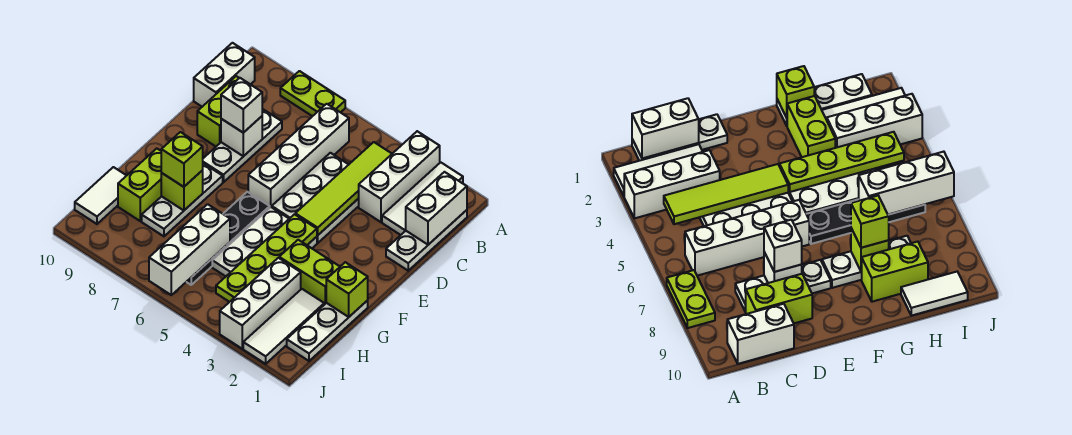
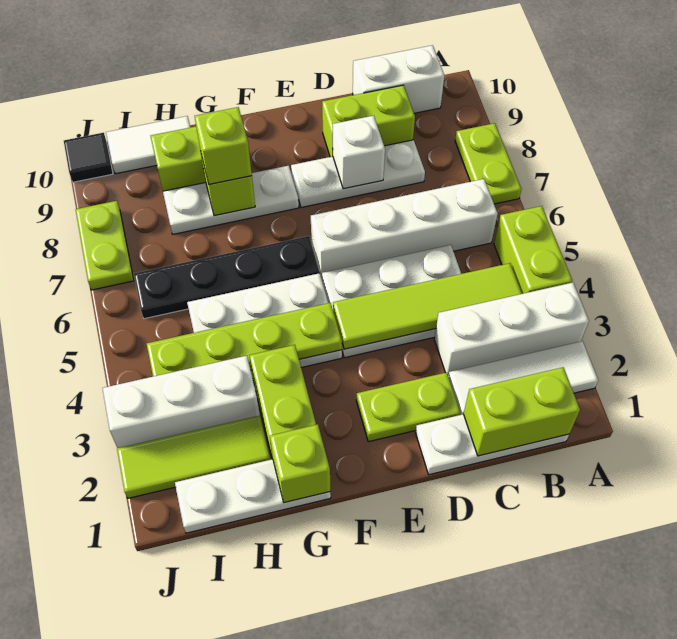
none -> lime 1x2 brick [494,206,572,294]
white 1x2 brick [406,172,467,245] -> lime 1x2 brick [464,367,580,456]
none -> lime 1x2 plate [356,372,460,442]
white 1x1 brick [221,78,262,133] -> none
white 1x3 tile [243,289,324,364] -> lime 1x3 tile [117,416,270,498]
white 1x3 brick [149,204,230,295] -> none
none -> lime 1x2 plate [76,201,134,290]
none -> black 1x1 tile [64,133,113,182]

